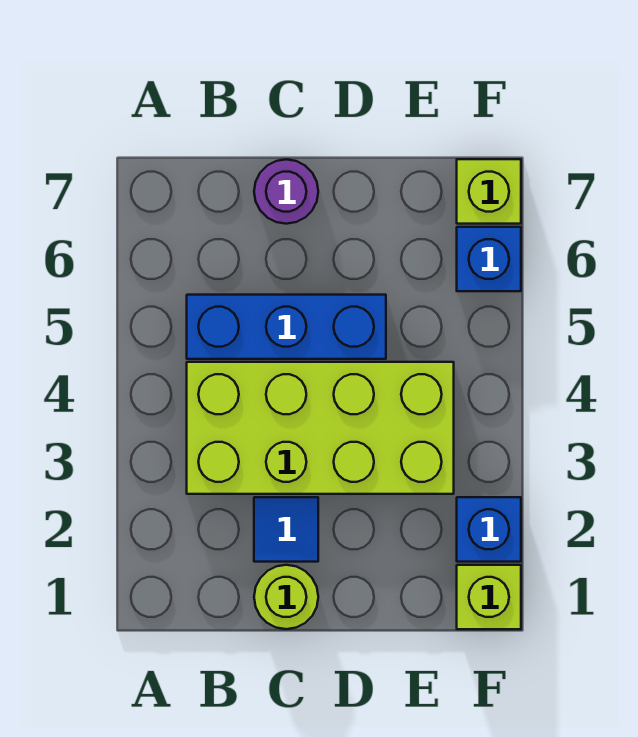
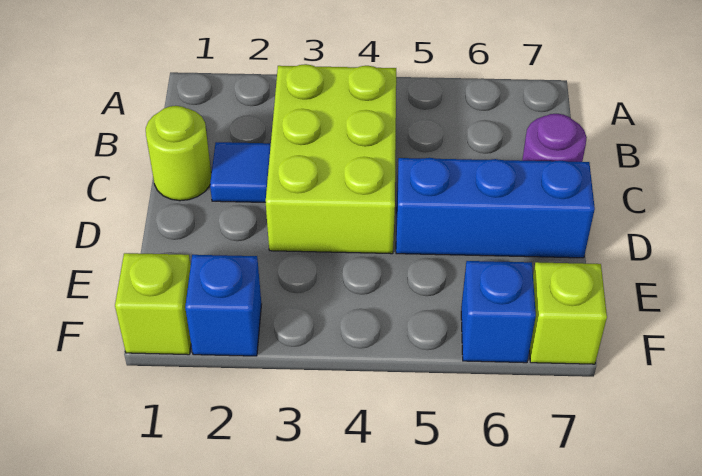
lime 2x4 brick [187,362,454,494] -> lime 2x3 brick [266,64,396,254]
blue 1x3 brick [187,295,386,359] -> blue 1x3 brick turned to [396,158,595,258]

